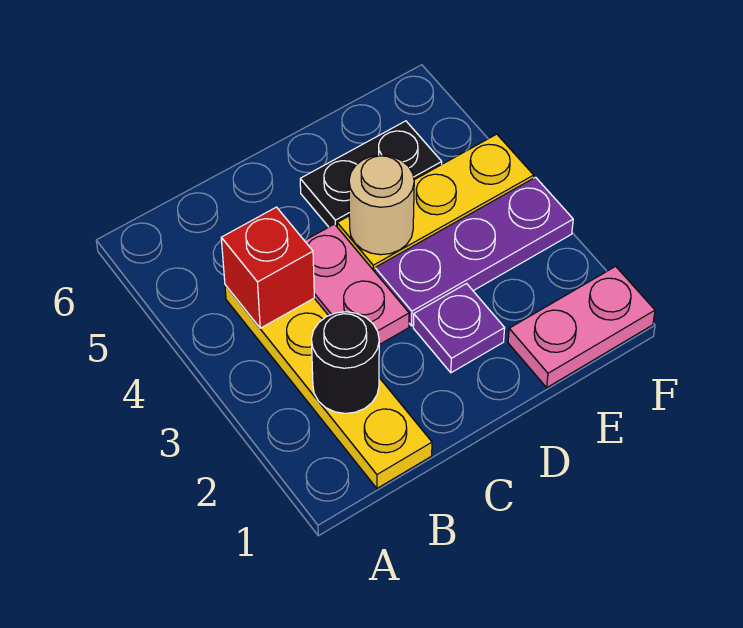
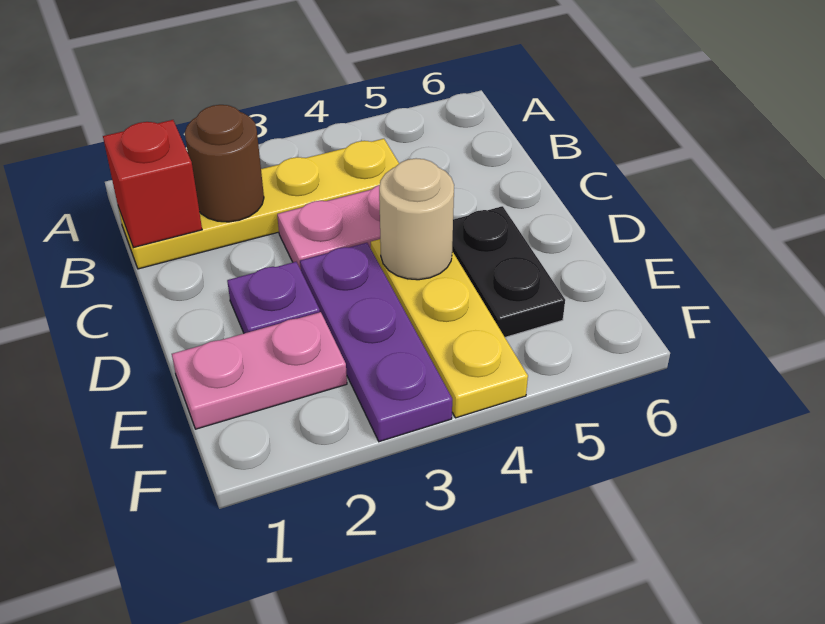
black 1x1 round brick [311,312,379,413] -> brown 1x1 round brick [185,105,264,222]
red 1x1 brick [221,207,314,328] -> red 1x1 brick moved to [103,120,202,248]
pink 1x2 plate [508,266,655,387] -> pink 1x2 plate turned to [172,312,347,429]

